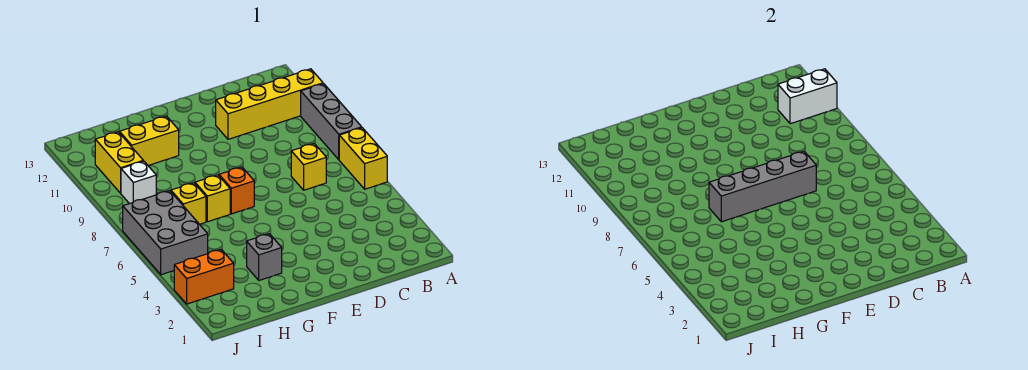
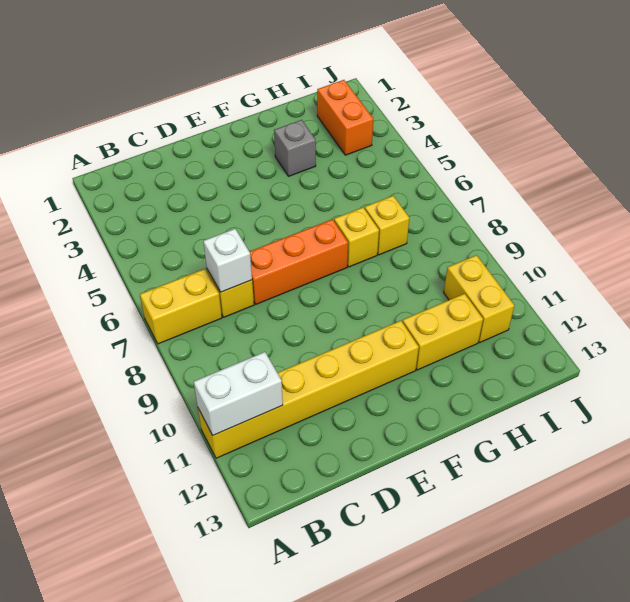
yellow 1x2 brick [339,128,387,189] -> yellow 1x2 brick turned to [140,269,222,344]
grey 1x3 brick [301,84,362,160] -> none
yellow 1x4 brick [216,69,323,139] -> yellow 1x6 brick [198,321,419,458]
grey 1x4 brick [709,151,816,222] -> none
orange 1x1 brick [219,167,254,214] -> orange 1x3 brick [249,219,348,304]
orange 1x2 brick [174,250,234,304] -> orange 1x2 brick turned to [317,80,373,155]
grey 2x3 brick [123,191,208,275] -> none
white 1x1 brick [121,161,156,204] -> white 1x1 brick moved to [203,229,252,292]

